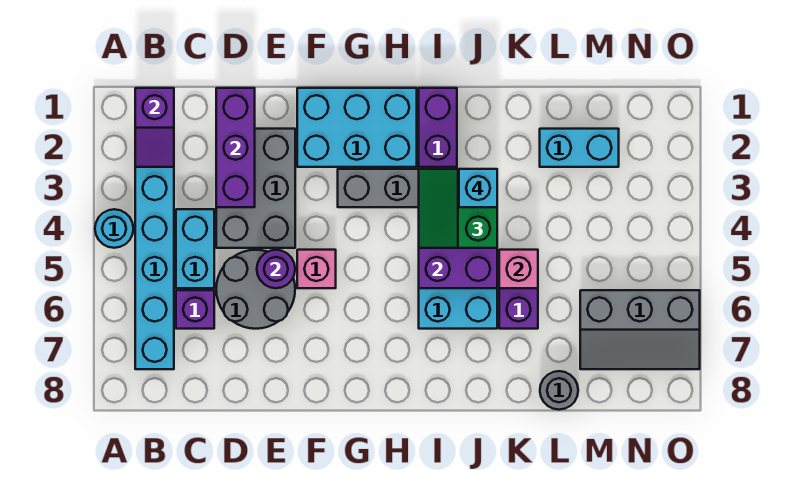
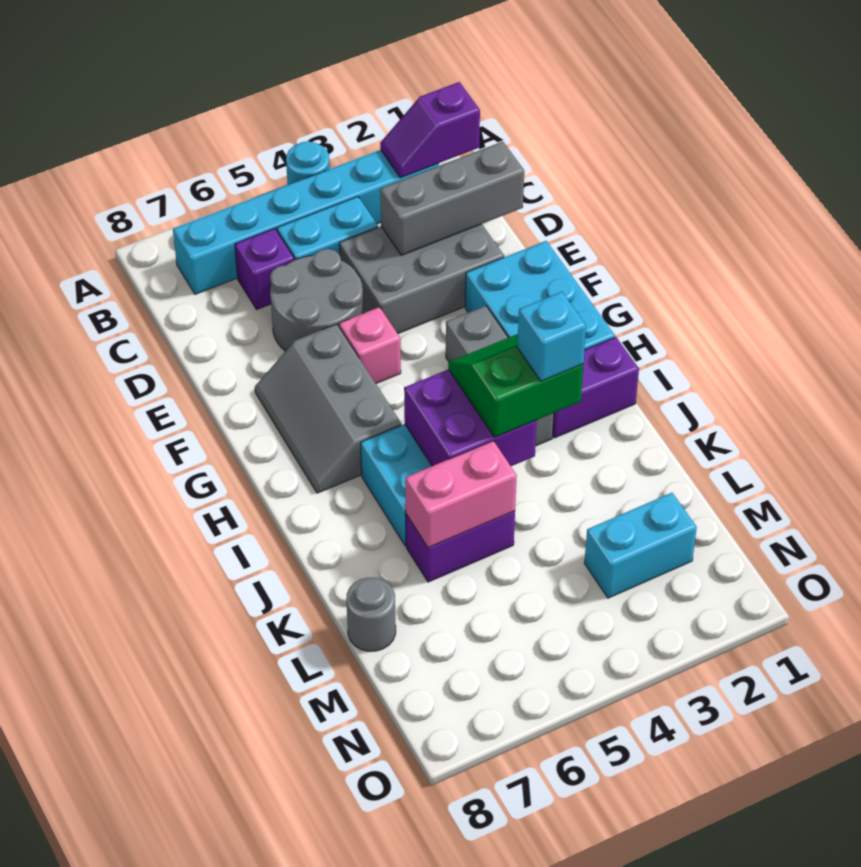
purple 1x3 brick [216,88,255,207] -> grey 1x3 brick [380,142,524,255]
purple 1x1 round brick [257,250,295,288] -> none
pink 1x1 brick [499,250,538,288] -> pink 1x2 brick [405,441,517,548]
cyan 1x2 brick [540,129,619,167] -> cyan 1x2 brick turned to [584,493,697,598]
grey 2x3 slope [580,290,700,369] -> grey 2x3 slope moved to [255,324,401,493]

